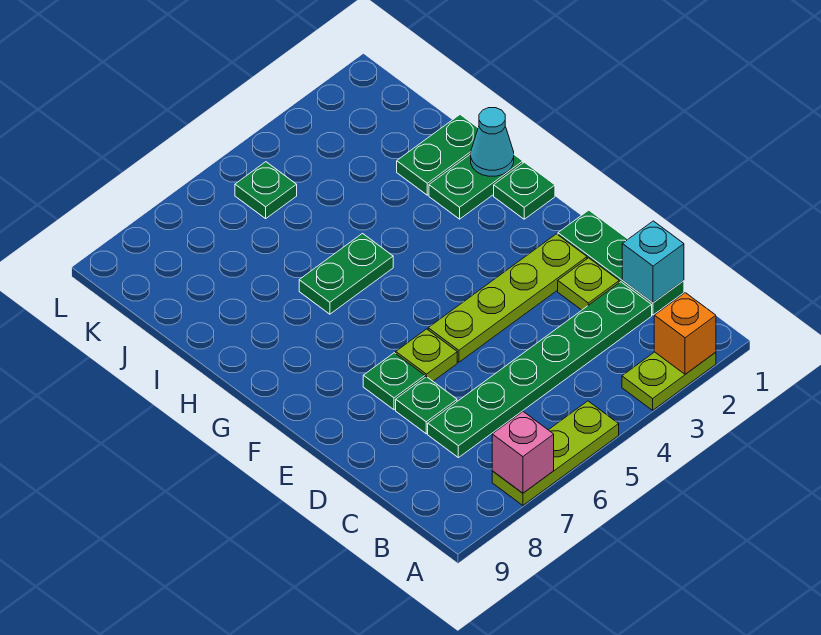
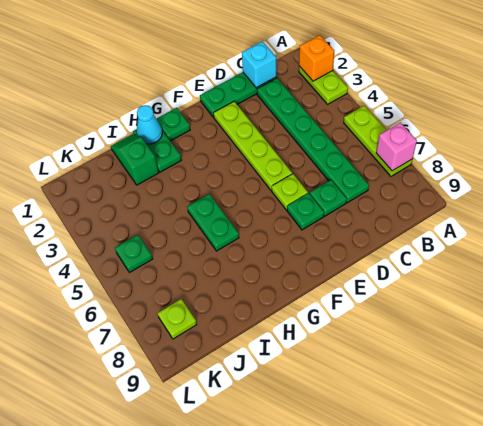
lime 1x1 plate [558,258,619,310] -> lime 1x1 plate moved to [157,299,197,339]
green 1x2 plate [397,115,478,195] -> green 1x2 slope [111,134,159,185]

